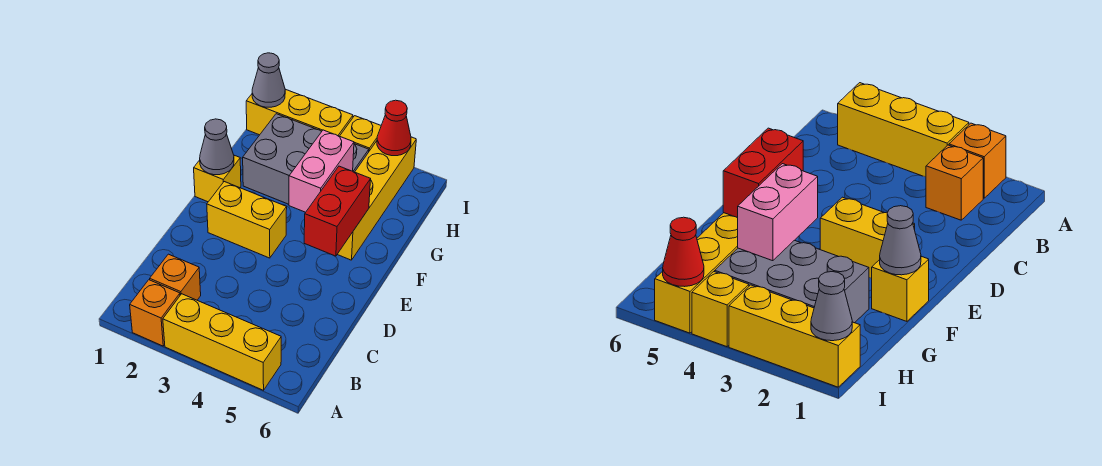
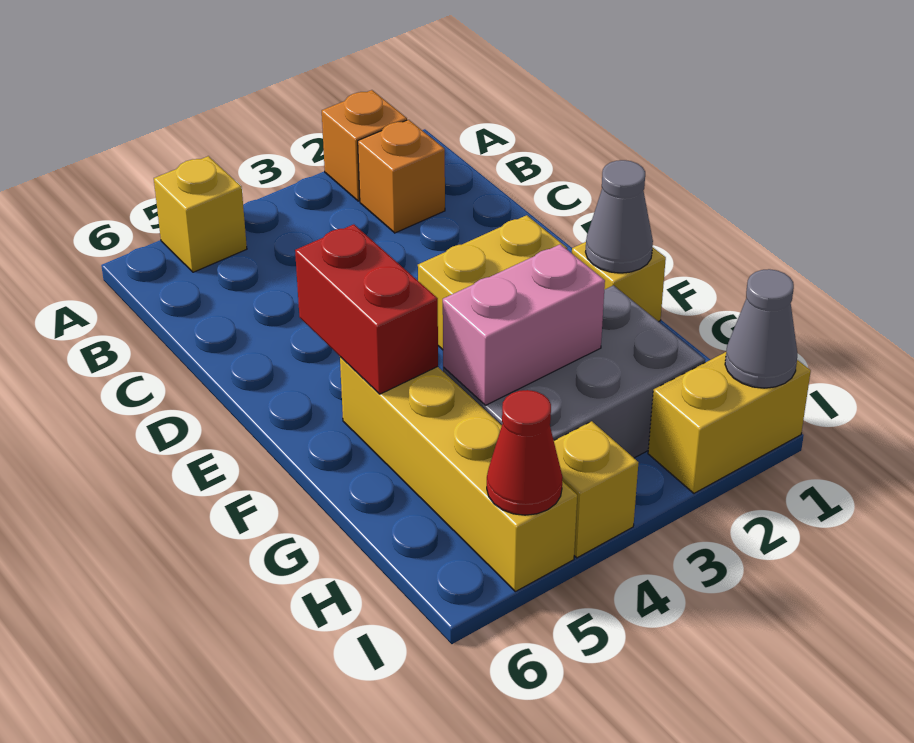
yellow 1x3 brick [163,294,281,390] -> yellow 1x1 brick [154,156,247,272]
pink 1x2 brick [289,130,354,212] -> pink 1x2 brick turned to [443,244,605,405]
yellow 1x3 brick [246,89,353,136] -> yellow 1x2 brick [648,352,811,493]

